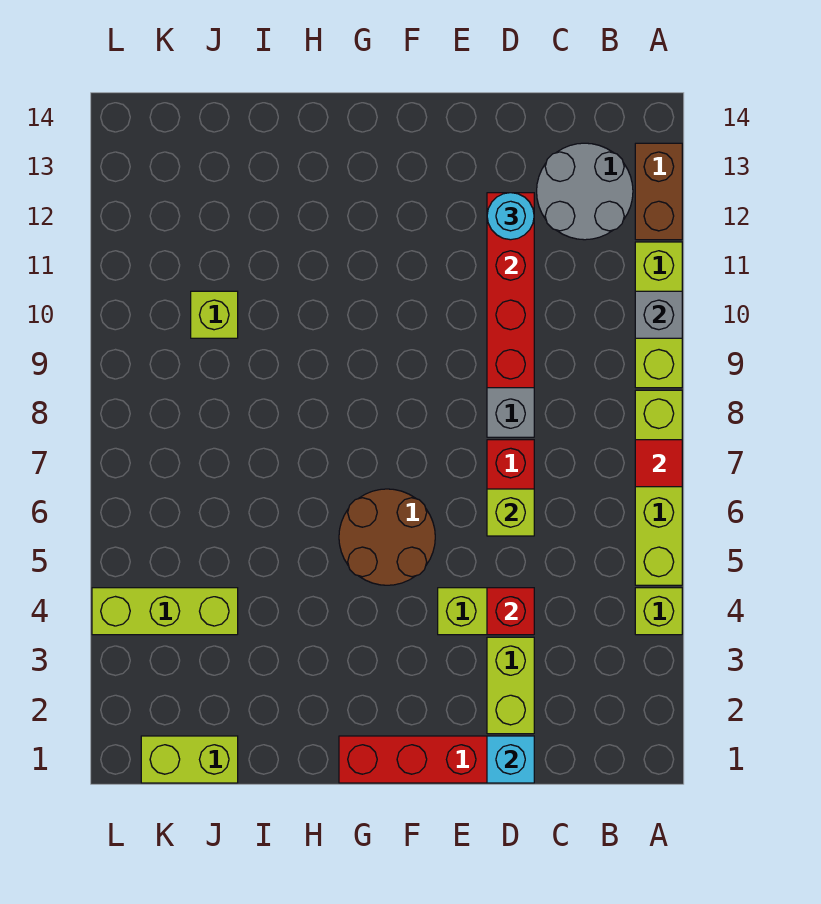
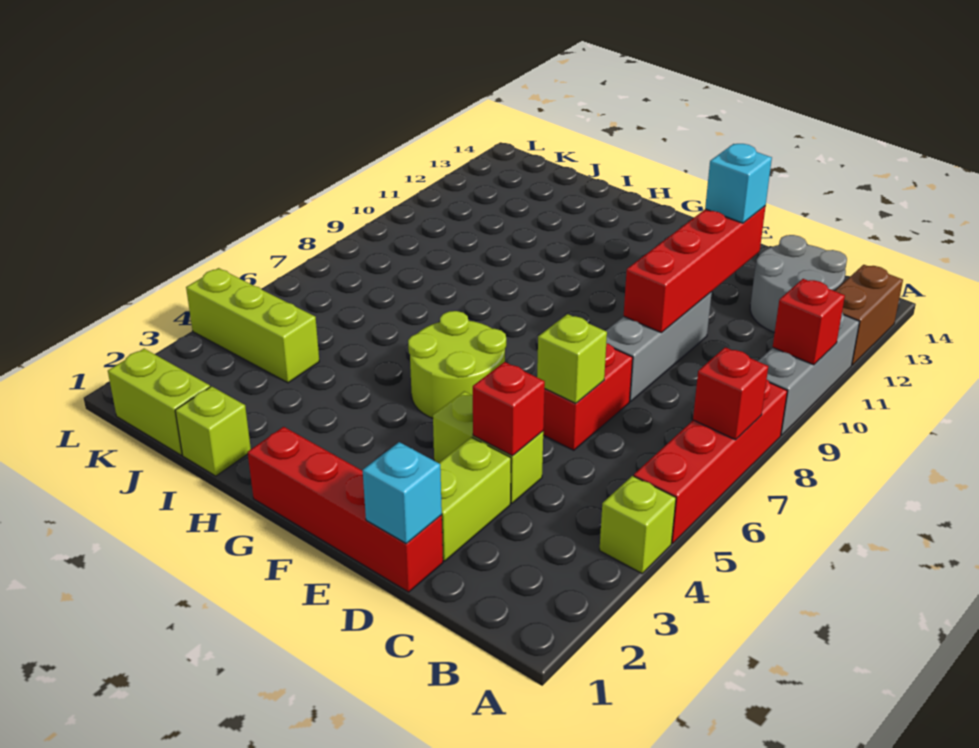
lime 1x4 brick [635,390,682,585] -> red 1x4 brick [634,380,787,543]
red 1x1 tile [635,440,682,487] -> red 1x1 brick [693,347,768,440]
lime 1x3 brick [635,242,682,388] -> grey 1x3 brick [758,313,859,435]
grey 1x1 brick [635,291,682,338] -> red 1x1 brick [773,279,845,365]
cyan 1x1 round brick [487,193,534,240] -> cyan 1x1 brick [705,144,772,223]
brown 2x2 round brick [339,489,435,585] -> lime 2x2 round brick [408,311,506,418]
lime 1x1 brick [191,291,238,338] -> lime 1x1 brick moved to [175,386,251,476]

